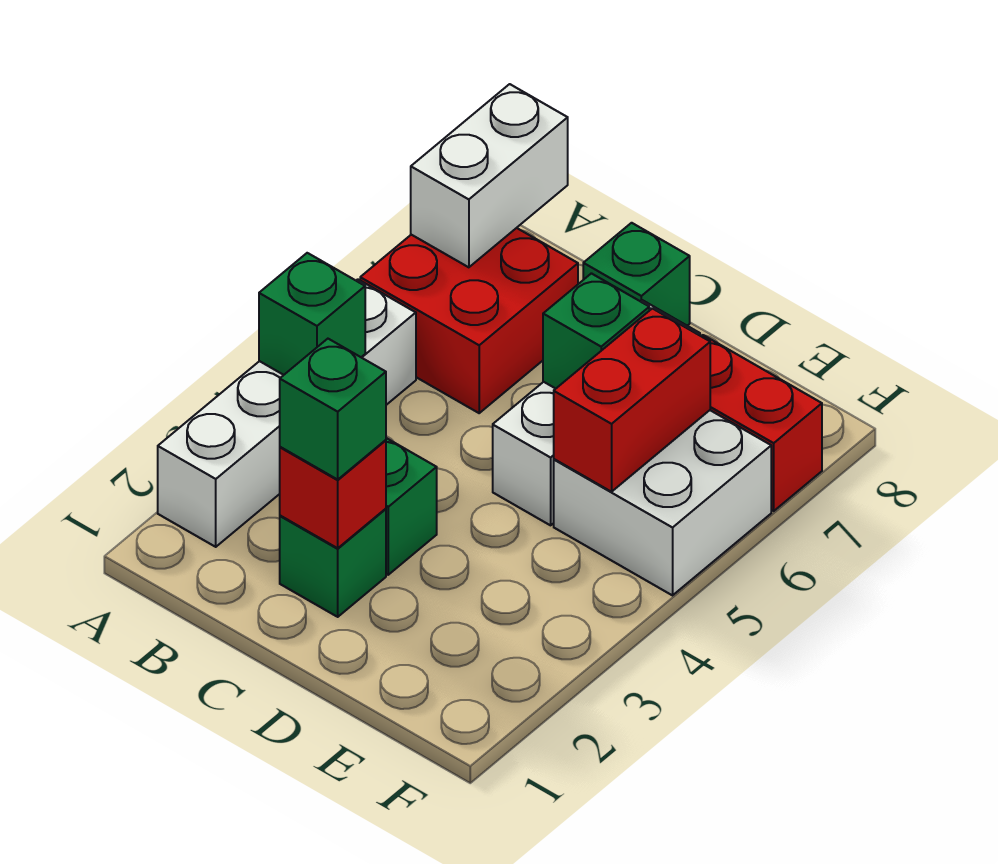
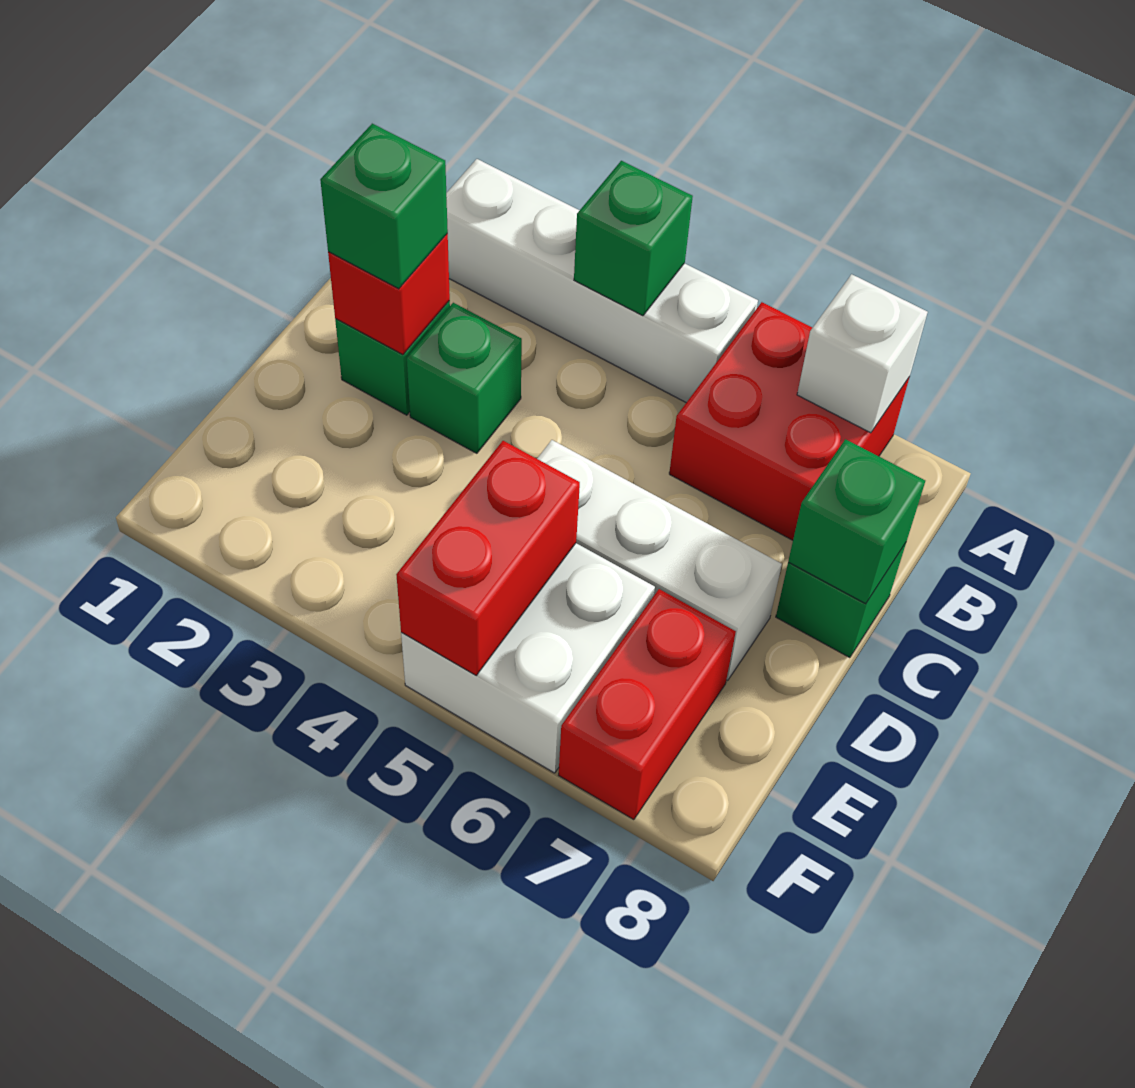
white 1x2 brick [411,84,568,267] -> white 1x1 brick [797,274,928,433]
green 1x1 brick [543,273,649,389] -> green 1x1 brick moved to [788,439,925,604]
red 1x2 brick [554,308,710,492] -> red 1x2 brick turned to [396,441,580,675]

